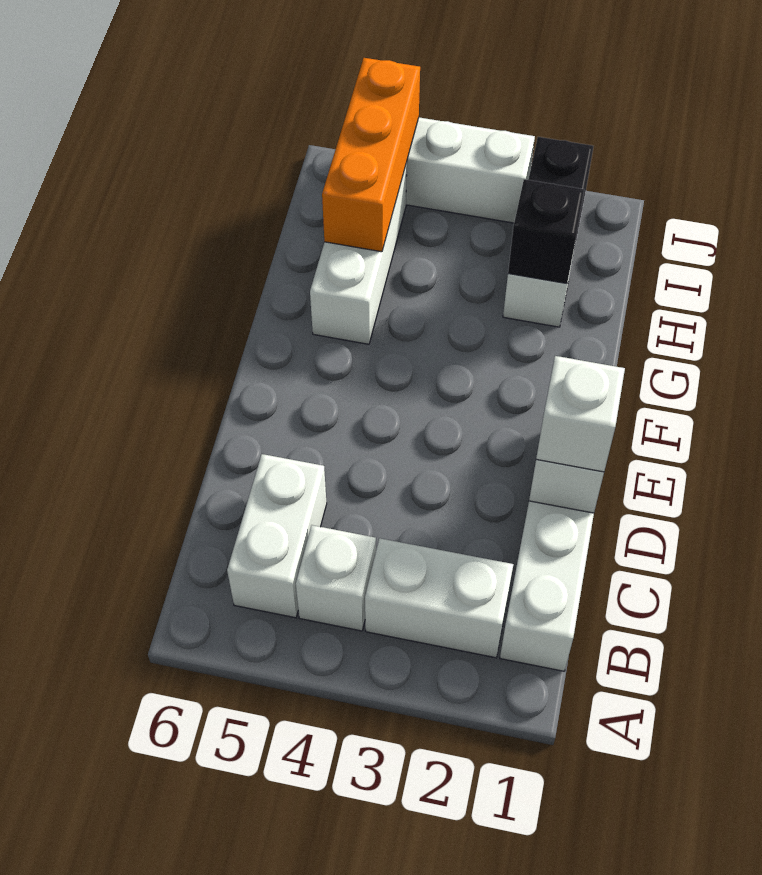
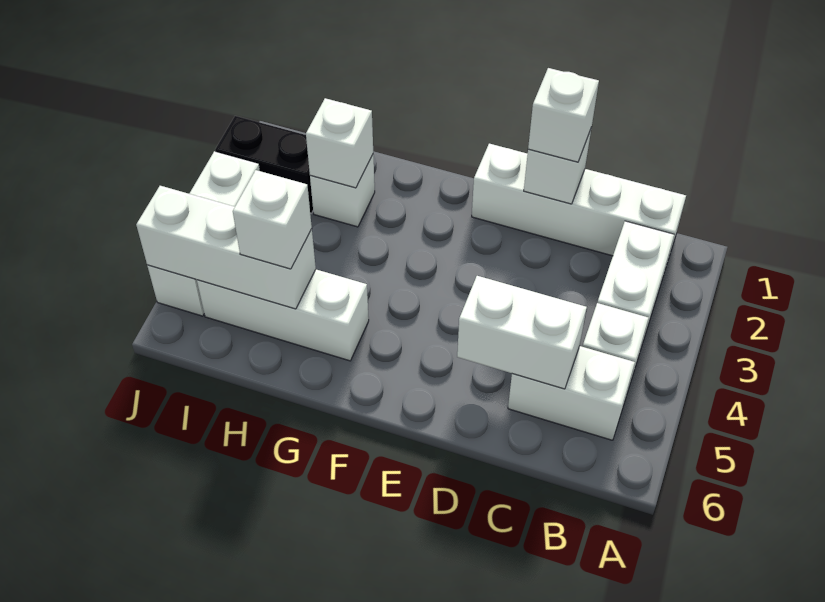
none -> white 1x2 brick [457,276,587,389]
black 1x1 brick [508,179,584,283] -> white 1x1 brick [306,98,373,188]
orange 1x3 brick [322,58,420,252] -> white 1x3 brick [136,186,316,309]
none -> white 1x1 brick [233,170,312,269]

